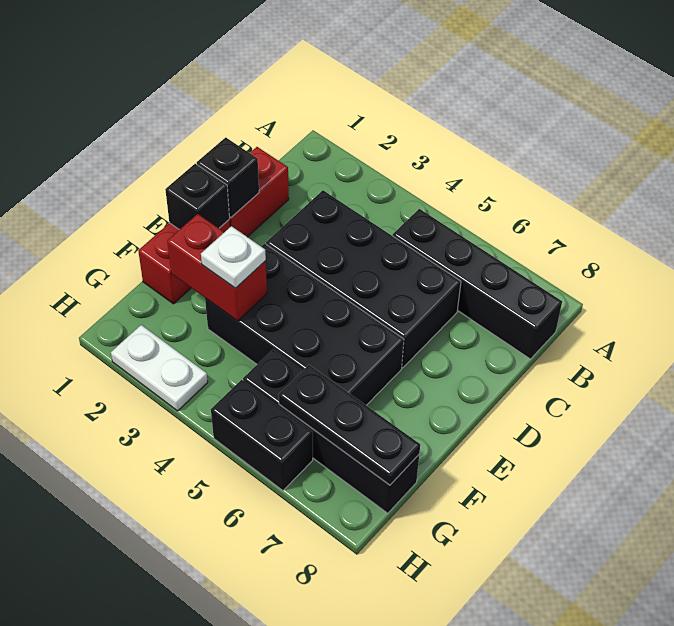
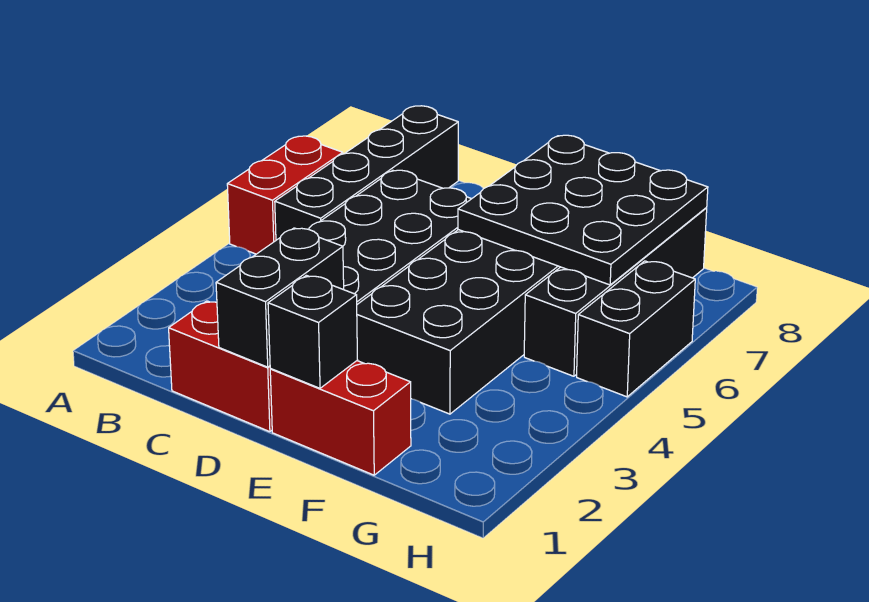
black 1x1 brick [197,137,259,217] -> black 1x2 brick [216,228,344,367]
red 1x2 brick [167,214,267,321] -> red 1x2 brick moved to [227,136,343,254]
white 1x1 plate [201,226,266,288] -> none
black 1x3 plate [279,365,420,485] -> black 3x3 plate [458,135,708,285]
white 1x2 plate [111,325,208,411] -> none

